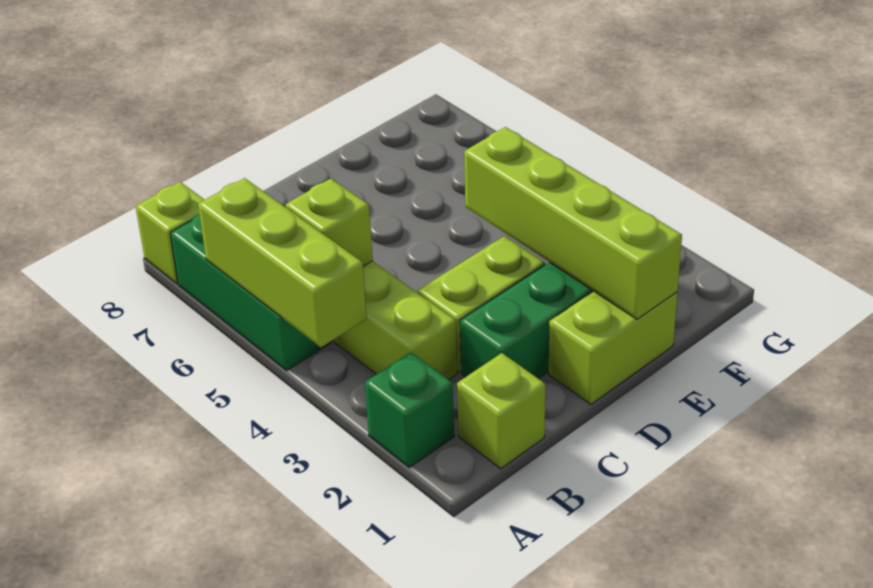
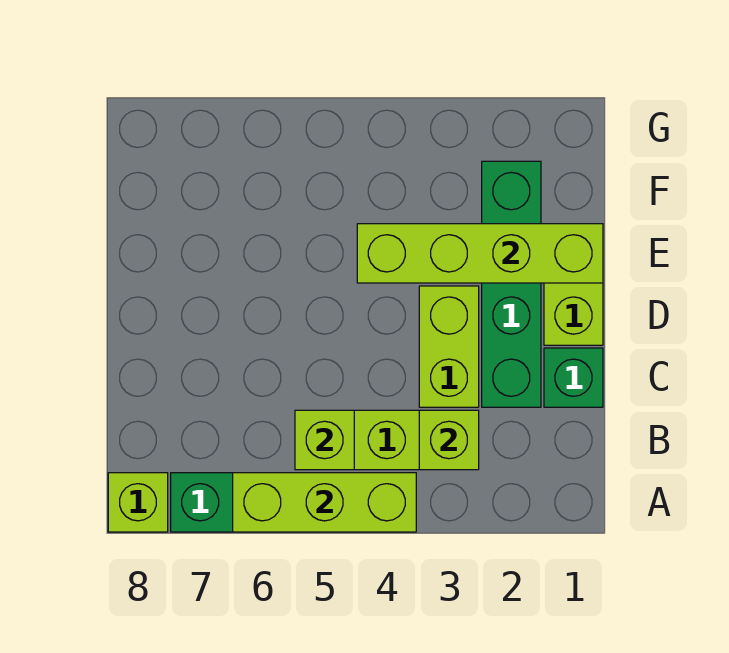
green 1x1 brick [365,352,454,467] -> green 1x1 brick moved to [544,348,603,407]
lime 1x1 brick [457,353,545,469] -> lime 1x1 brick moved to [419,410,479,470]

